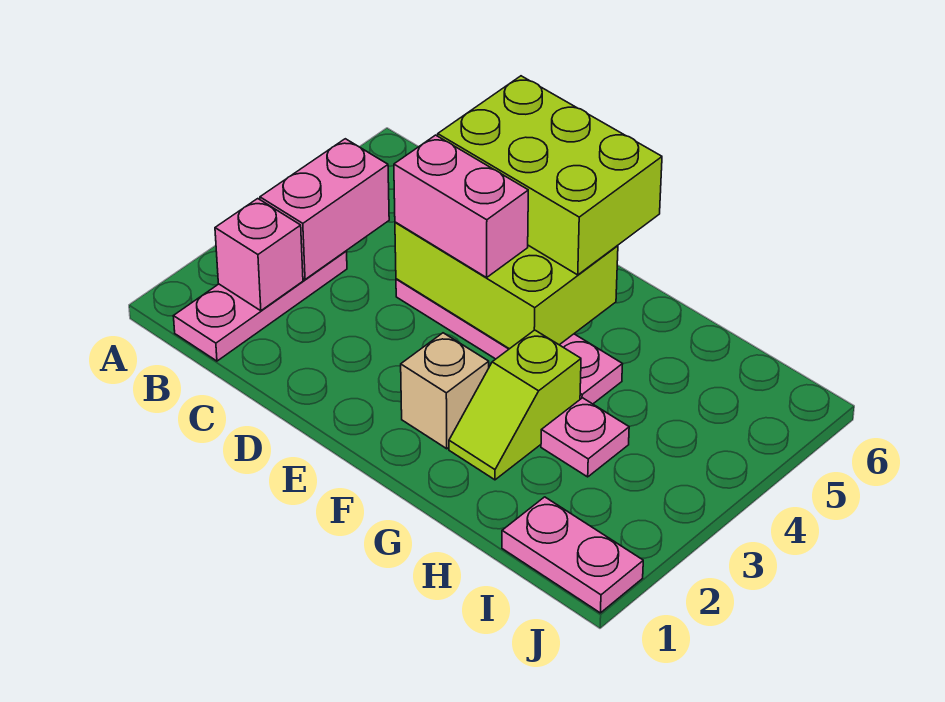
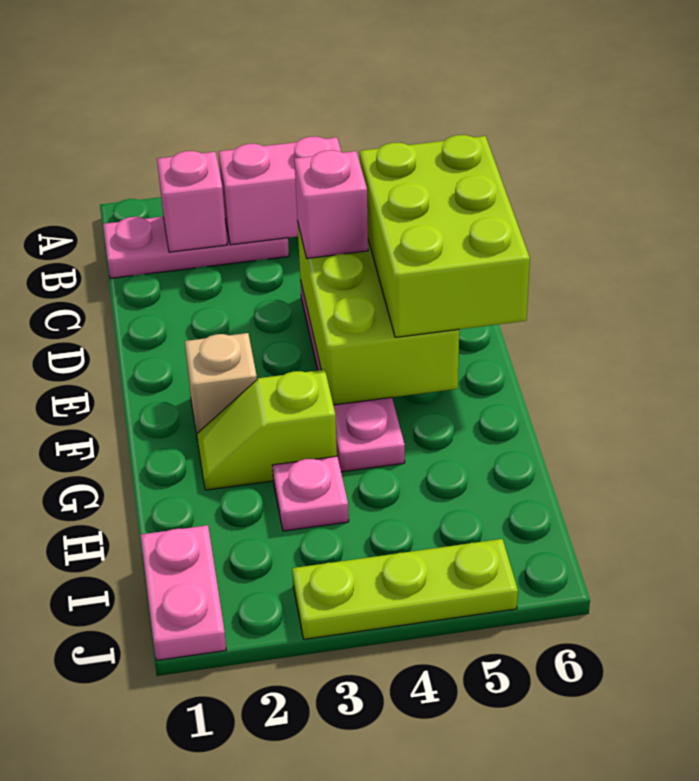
pink 1x2 brick [394,135,528,278] -> pink 1x1 brick [294,150,368,259]
none -> lime 1x3 plate [292,539,518,639]

